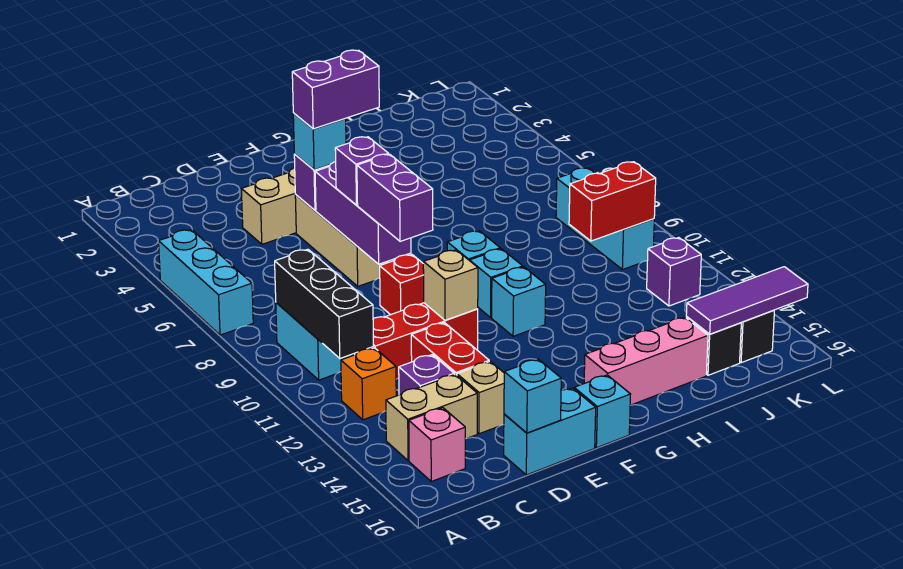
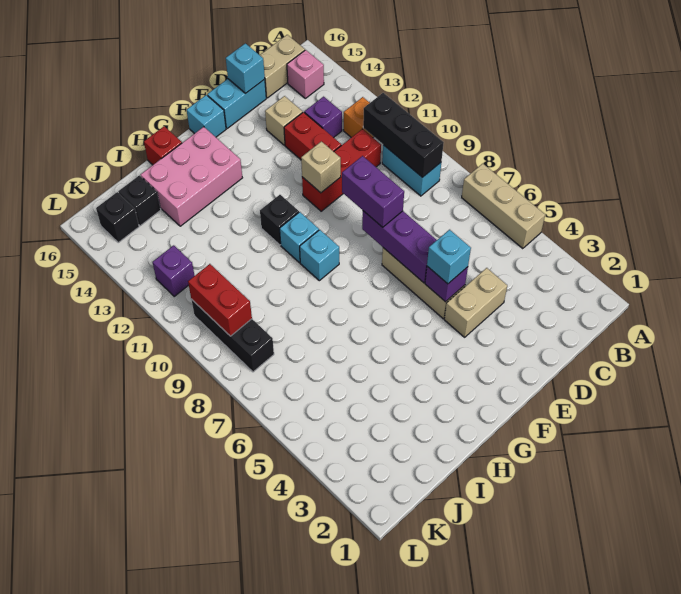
cyan 1x3 brick [159,230,253,335] -> tan 1x3 brick [462,164,545,249]
tan 1x2 brick [386,374,477,461] -> tan 1x2 brick moved to [260,35,305,98]
purple 1x2 brick [292,50,379,129] -> none
purple 1x1 brick [335,137,389,205] -> none
red 1x1 brick [380,254,424,315] -> red 1x1 brick moved to [144,126,182,165]
cyan 1x1 brick [492,267,546,336] -> black 1x1 brick [260,195,299,245]
pink 1x3 brick [584,317,708,405] -> pink 2x3 brick [140,127,242,226]
red 1x2 brick [569,162,656,241] -> red 1x2 brick turned to [188,264,252,336]
purple 1x3 tile [686,267,808,334] -> none
cyan 1x3 brick [556,168,654,270] -> black 1x3 brick [191,299,274,372]

